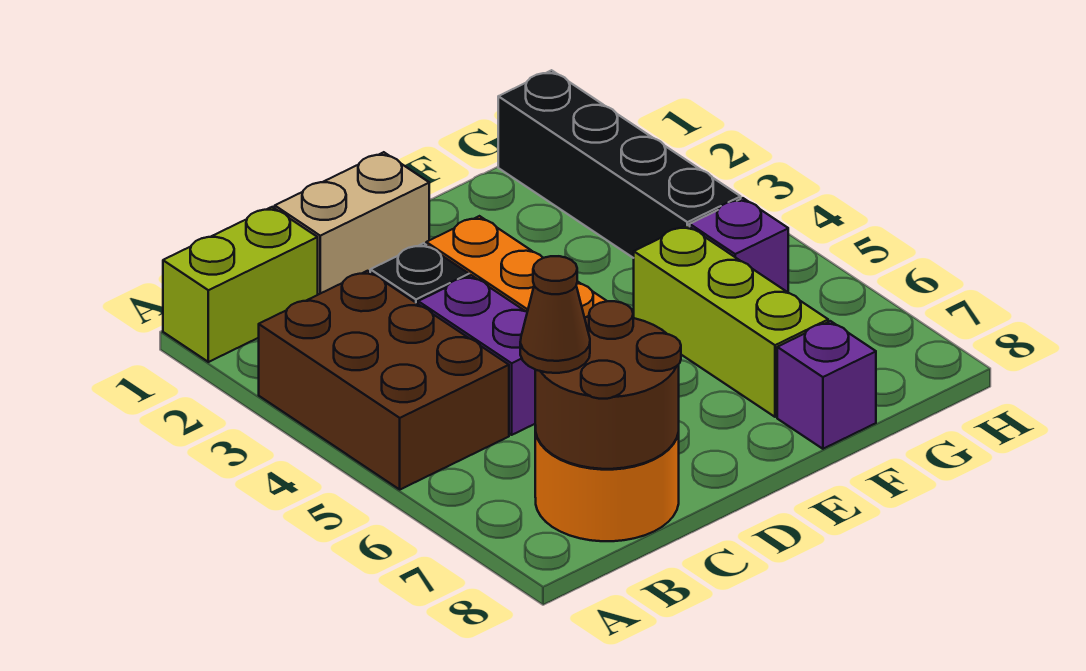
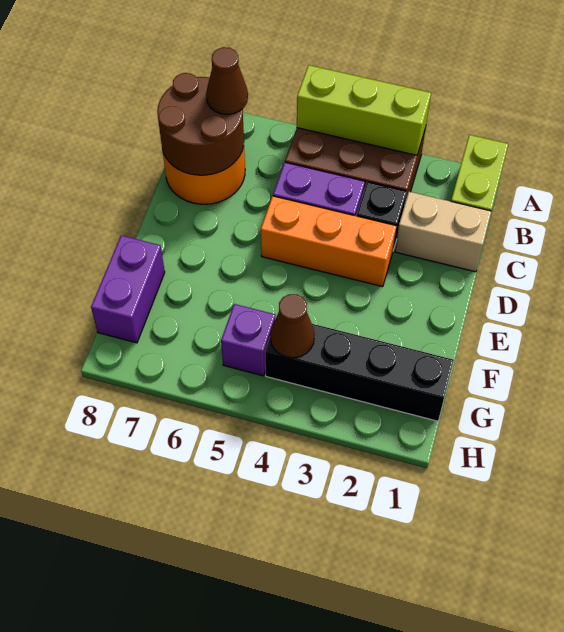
tan 1x2 brick [275,152,429,295] -> tan 1x2 brick turned to [395,192,491,272]
lime 1x3 brick [634,225,828,417] -> lime 1x3 brick moved to [297,65,431,155]
purple 1x1 brick [777,321,876,449] -> purple 1x2 brick [91,235,165,343]
none -> brown 1x1 cone [270,294,315,358]

